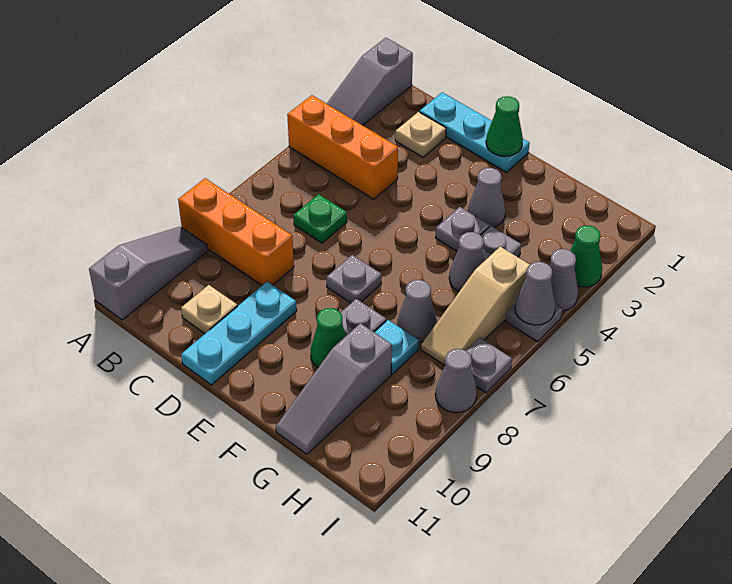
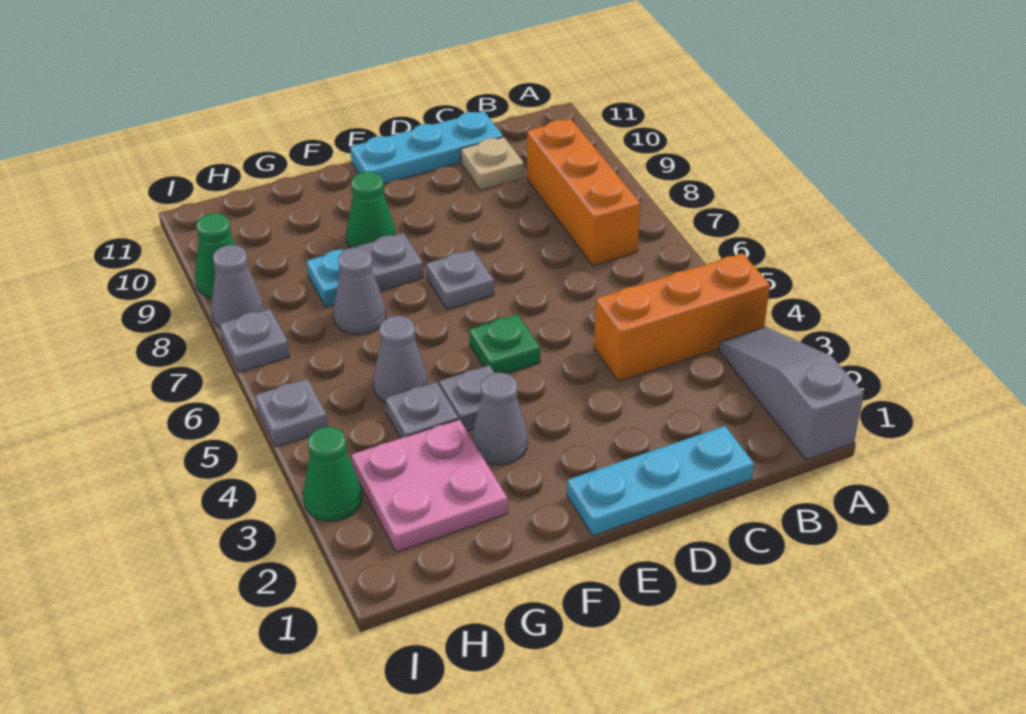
orange 1x3 brick [178,178,294,285] -> orange 1x3 brick turned to [527,119,641,266]
grey 1x3 slope [89,227,208,320] -> none
tan 1x1 plate [395,112,446,157] -> none
green 1x1 plate [294,194,347,243] -> green 1x1 plate moved to [469,314,540,374]
cyan 1x3 plate [181,282,297,385] -> cyan 1x3 plate turned to [350,111,503,184]
green 1x1 cone [486,96,523,156] -> green 1x1 cone moved to [195,213,235,298]
none -> pink 2x2 plate [351,419,508,552]
grey 1x3 slope [276,323,392,454] -> none
tan 1x3 slope [421,247,530,365] -> none
grey 1x1 cone [550,249,578,311] -> none
grey 1x1 cone [515,262,556,325] -> none

